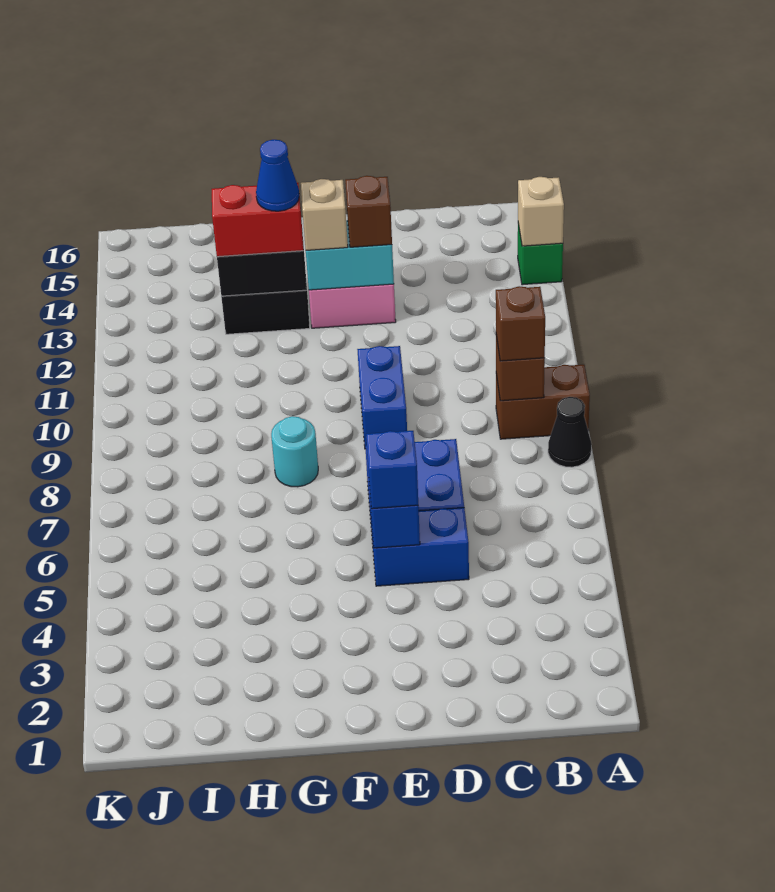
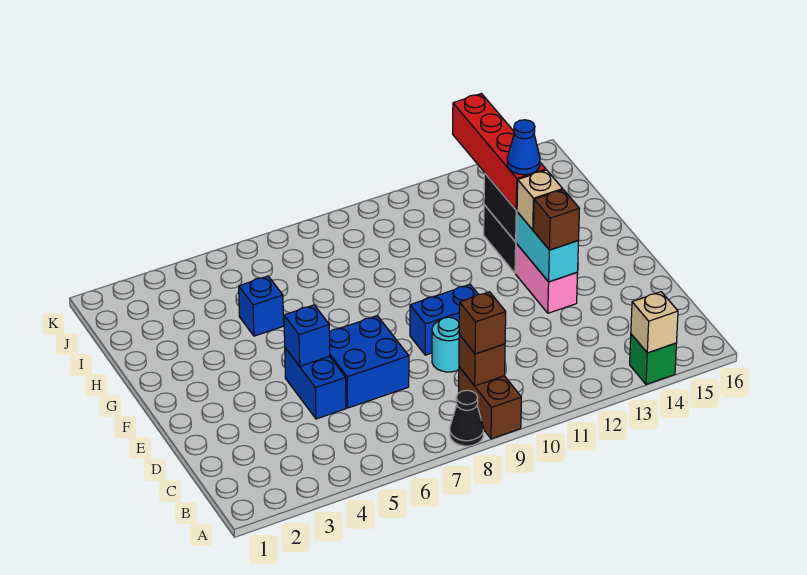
blue 1x1 brick [366,431,418,509] -> blue 1x1 brick moved to [239,276,284,336]
cyan 1x1 round brick [271,416,318,487] -> cyan 1x1 round brick moved to [432,317,459,372]
red 1x2 brick [212,183,303,257] -> red 1x4 brick [453,94,546,210]

